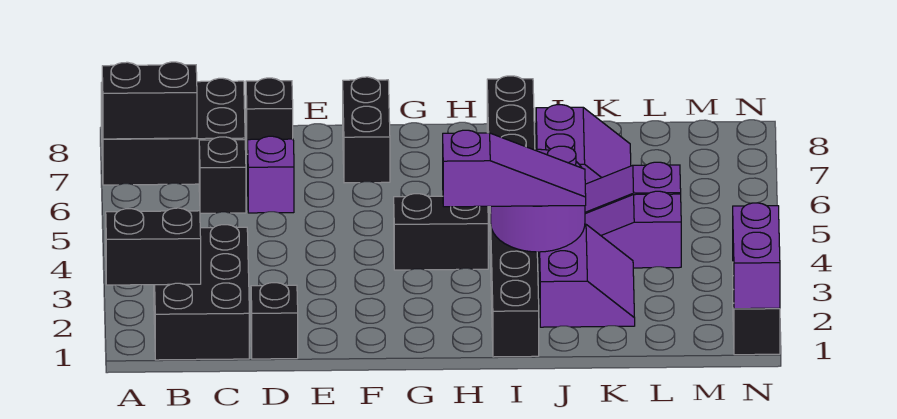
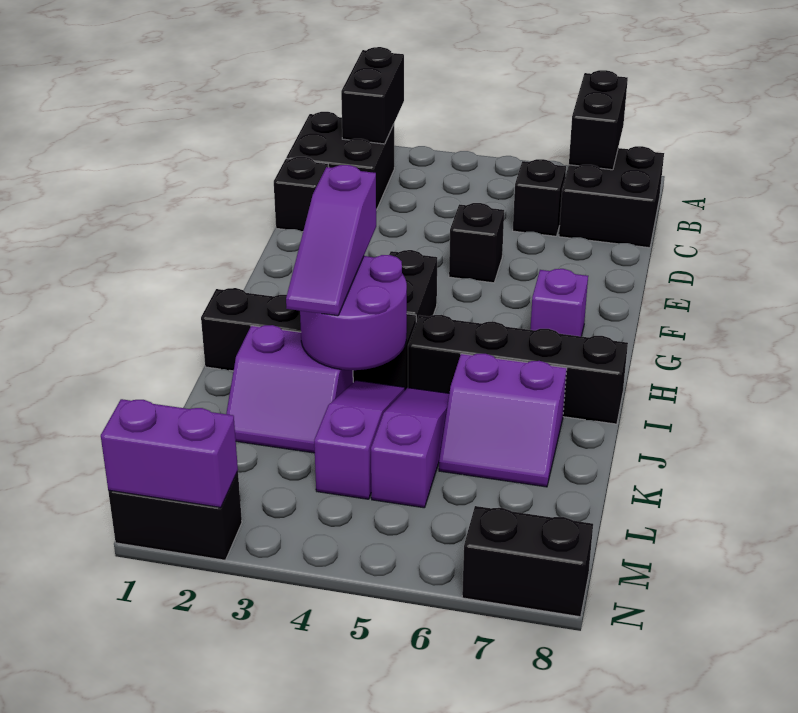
black 2x3 brick [101,78,245,185] -> black 2x2 brick [559,146,664,248]
black 2x3 brick [154,225,249,360] -> black 2x2 brick [286,112,394,210]
purple 1x1 brick [248,136,294,213] -> purple 1x1 brick moved to [530,269,588,336]
black 1x1 brick [246,78,293,154] -> black 1x1 brick moved to [449,203,504,283]
black 1x2 brick [343,77,390,183] -> black 1x2 brick moved to [462,506,593,617]

